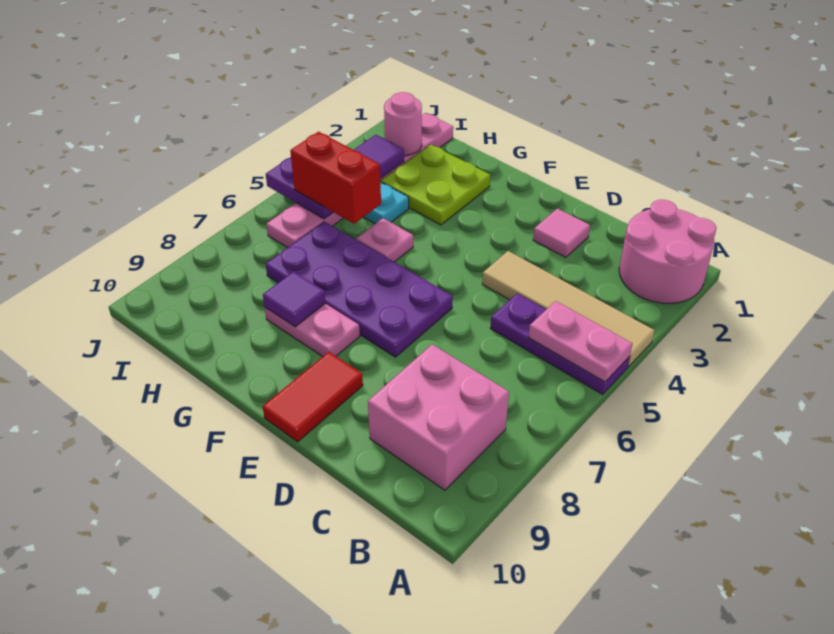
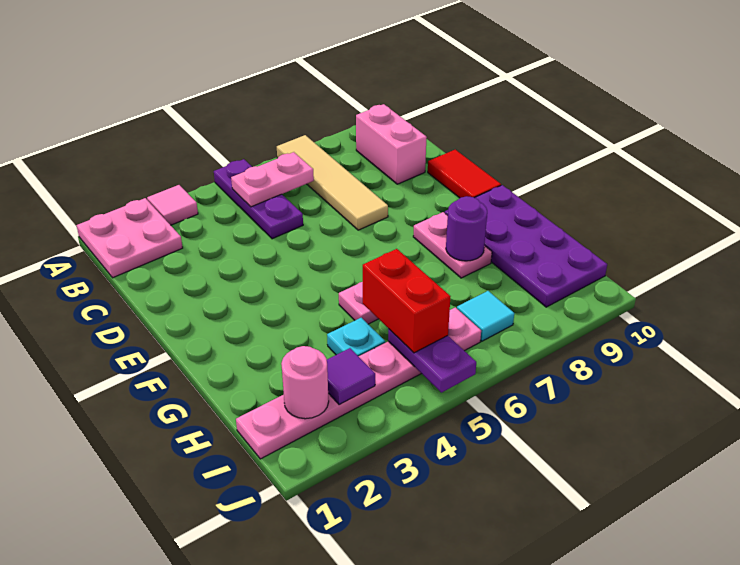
pink 2x2 round brick [619,200,716,303] -> pink 2x2 plate [77,198,183,278]
tan 1x4 tile [482,251,655,367] -> tan 1x4 tile moved to [277,135,388,230]
pink 1x2 plate [528,301,632,382] -> pink 1x2 plate turned to [231,152,314,207]
pink 2x2 brick [368,344,509,490] -> pink 1x2 brick [356,104,427,184]
pink 1x1 tile [533,209,590,257] -> pink 1x1 tile moved to [147,185,198,225]
purple 2x4 plate [266,221,453,357] -> purple 2x4 plate moved to [445,185,607,307]
red 1x2 tile [263,352,363,442] -> red 1x2 tile turned to [428,150,501,198]
lime 2x2 plate [381,144,490,225] -> none
purple 1x1 tile [263,272,326,327] -> purple 1x1 round brick [446,196,487,261]
none -> cyan 1x1 tile [457,291,514,341]

